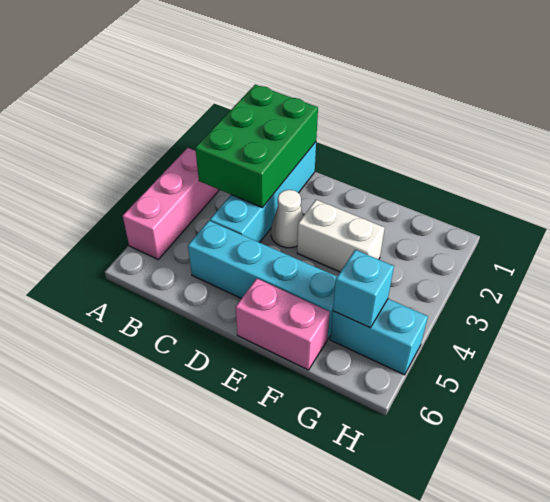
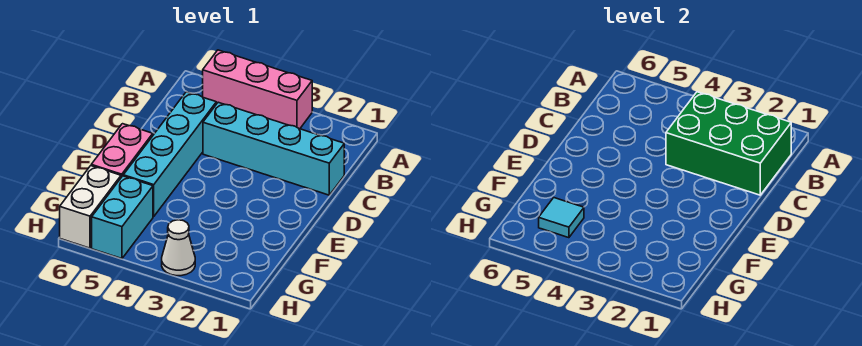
white 1x1 cone [271,190,303,248] -> white 1x1 cone moved to [162,220,195,276]
white 1x2 brick [297,200,385,272] -> white 1x2 brick moved to [60,166,121,248]
cyan 1x1 brick [333,250,394,328] -> cyan 1x1 tile [539,198,584,238]

